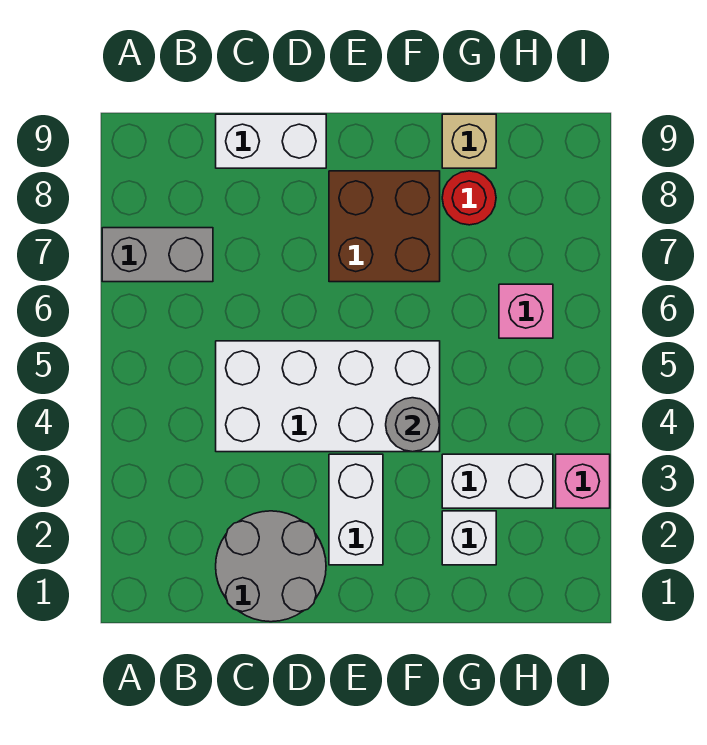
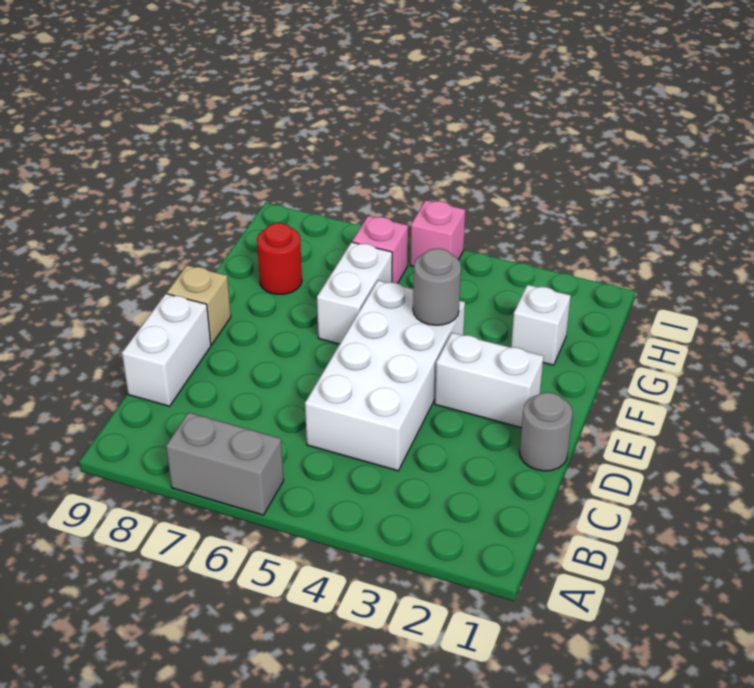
grey 1x2 brick [102,228,213,282] -> grey 1x2 brick turned to [166,412,284,515]
grey 2x2 round brick [216,511,326,622] -> grey 1x1 round brick [520,392,573,471]
brown 2x2 brick [329,171,440,282] -> none
white 1x2 brick [442,454,553,508] -> white 1x2 brick moved to [317,242,392,344]
tan 1x1 brick [442,114,496,168] -> tan 1x1 brick moved to [167,265,231,345]
pink 1x1 brick [556,454,610,508] -> pink 1x1 brick moved to [410,200,465,267]

